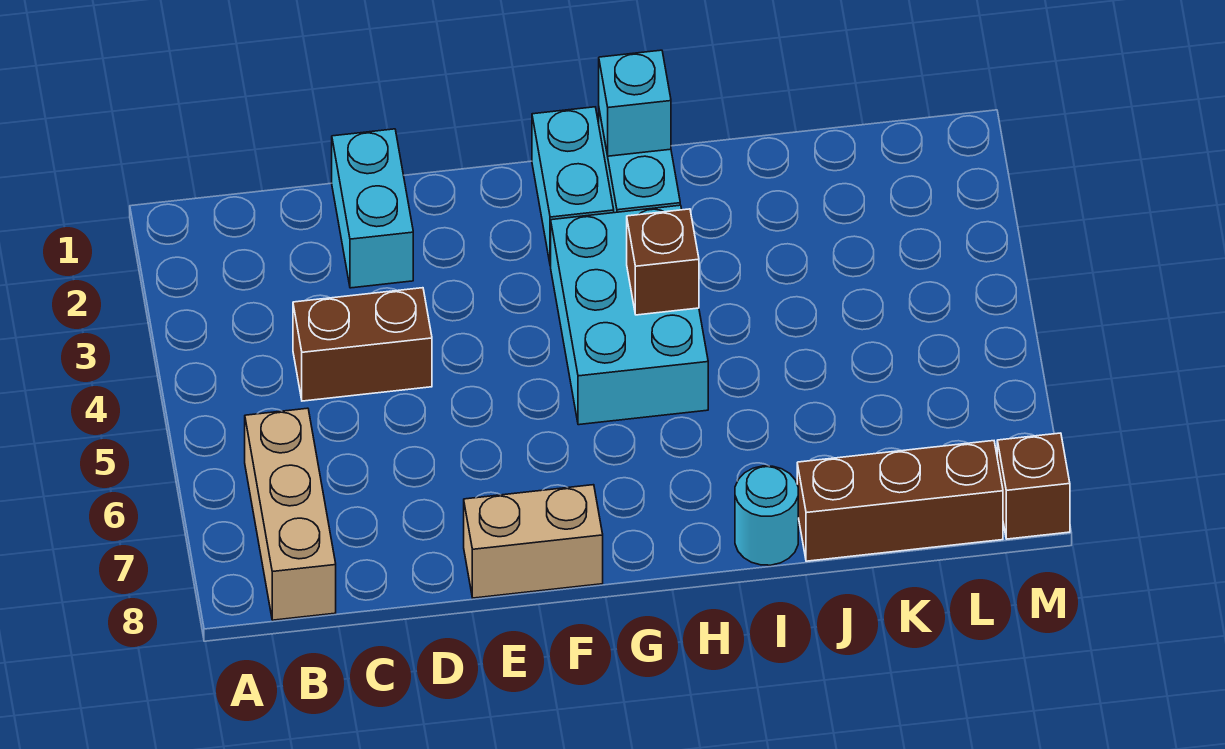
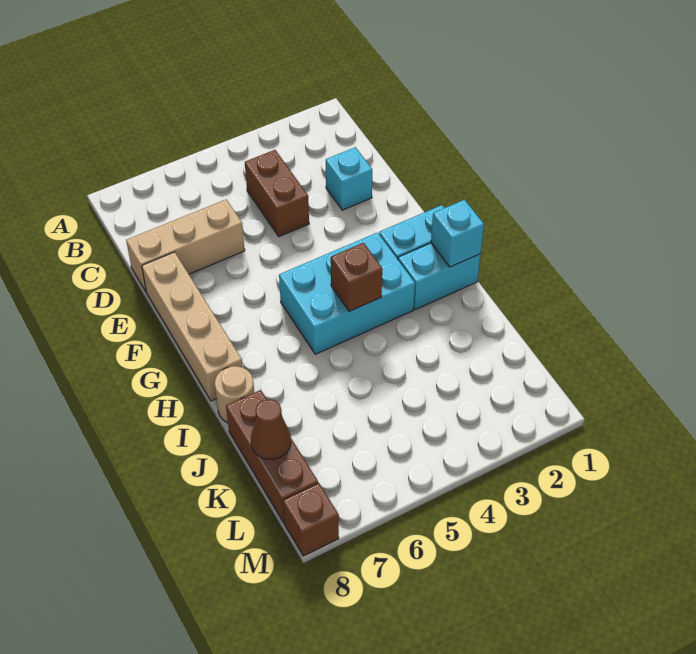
tan 1x3 brick [245,408,336,620] -> tan 1x3 brick moved to [126,200,245,291]
cyan 1x2 brick [332,129,413,288] -> cyan 1x1 brick [326,147,372,210]
tan 1x2 brick [464,485,603,598] -> tan 1x4 brick [142,252,243,401]
cyan 1x1 round brick [735,466,798,565] -> tan 1x1 round brick [215,366,254,423]
none -> brown 1x1 cone [251,399,291,459]

